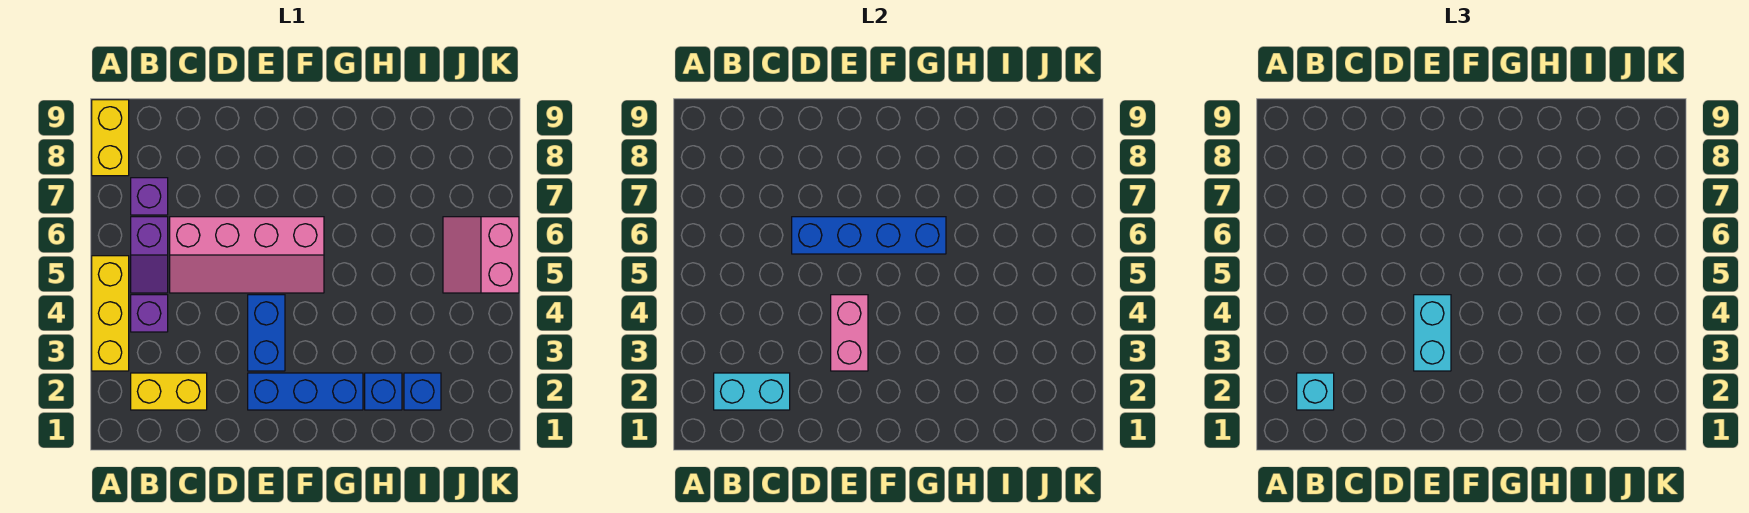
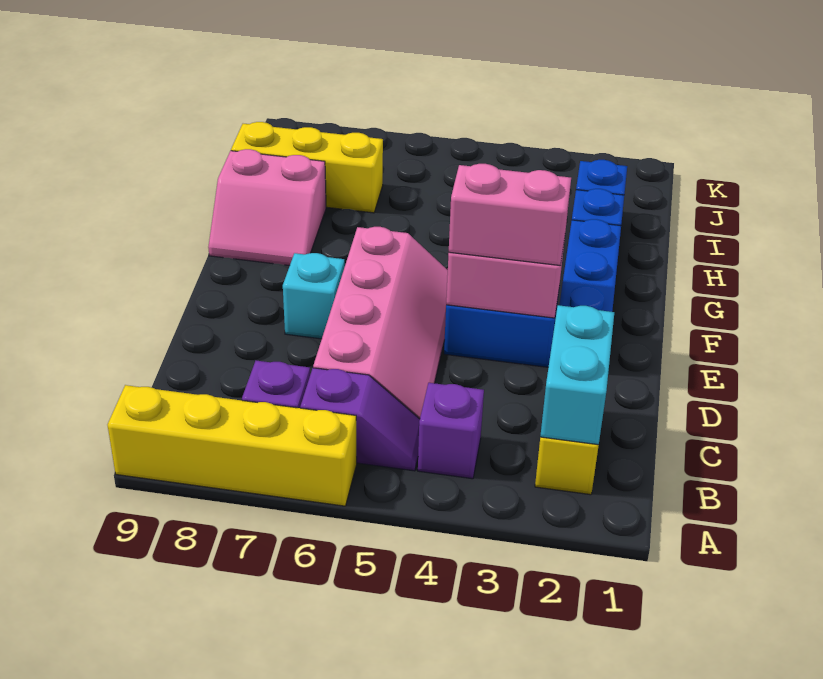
yellow 1x3 brick [92,256,129,371] -> yellow 1x3 brick moved to [231,122,383,213]
yellow 1x2 brick [92,100,129,176] -> yellow 1x4 brick [108,385,357,506]
cyan 1x1 brick [1297,373,1334,410] -> cyan 1x1 brick moved to [283,253,345,339]
blue 1x4 brick [792,217,946,254] -> none
cyan 1x2 brick [1414,295,1451,371] -> pink 1x2 brick [449,164,571,265]
pink 2x2 slope [443,217,519,293] -> pink 2x2 slope moved to [208,149,326,266]

